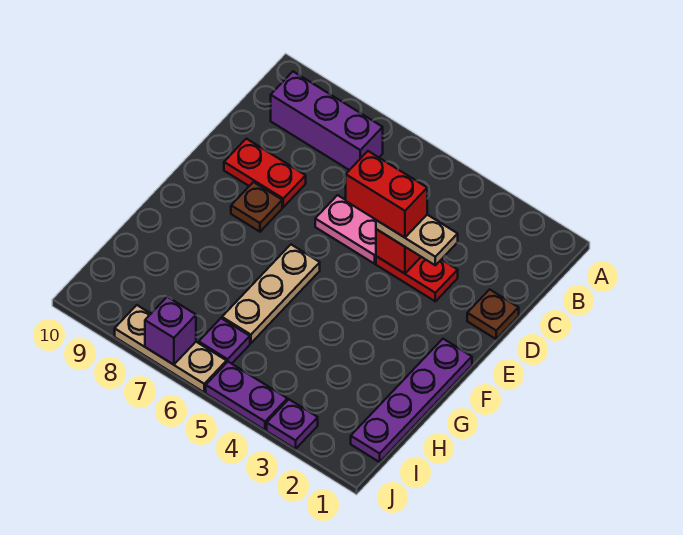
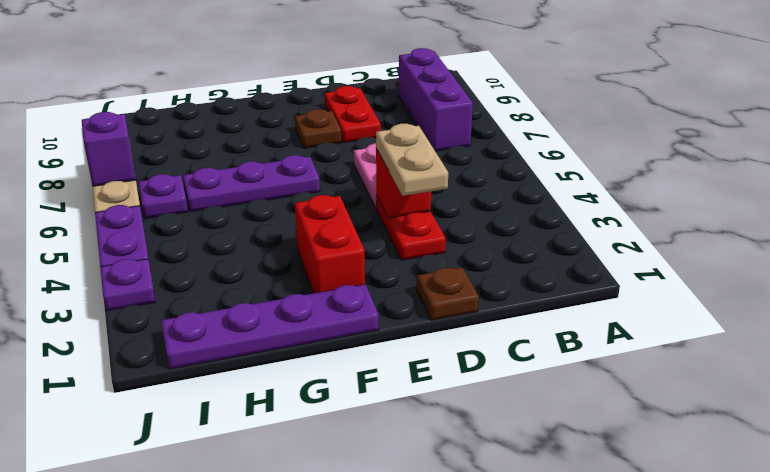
red 1x2 brick [346,151,427,238] -> red 1x2 brick moved to [295,195,365,293]
tan 1x3 plate [222,245,320,343] -> purple 1x3 plate [183,155,320,212]

